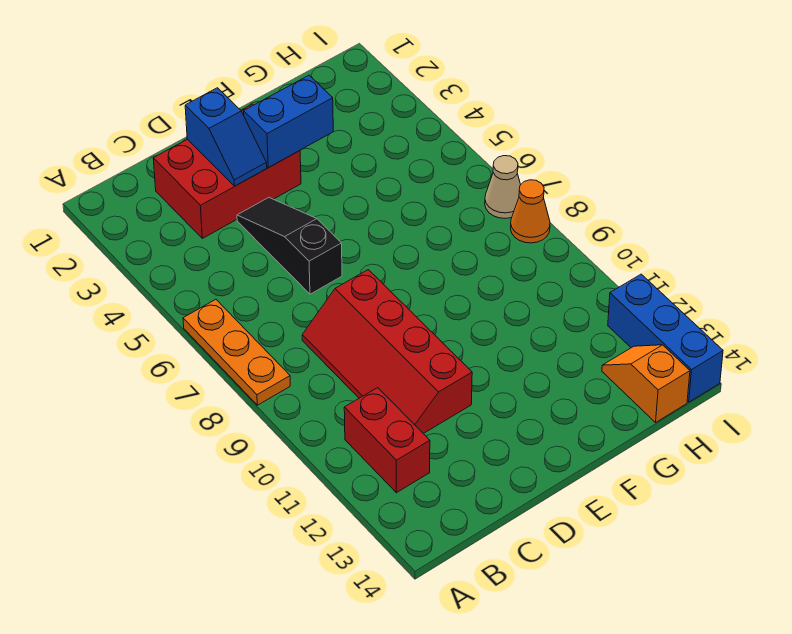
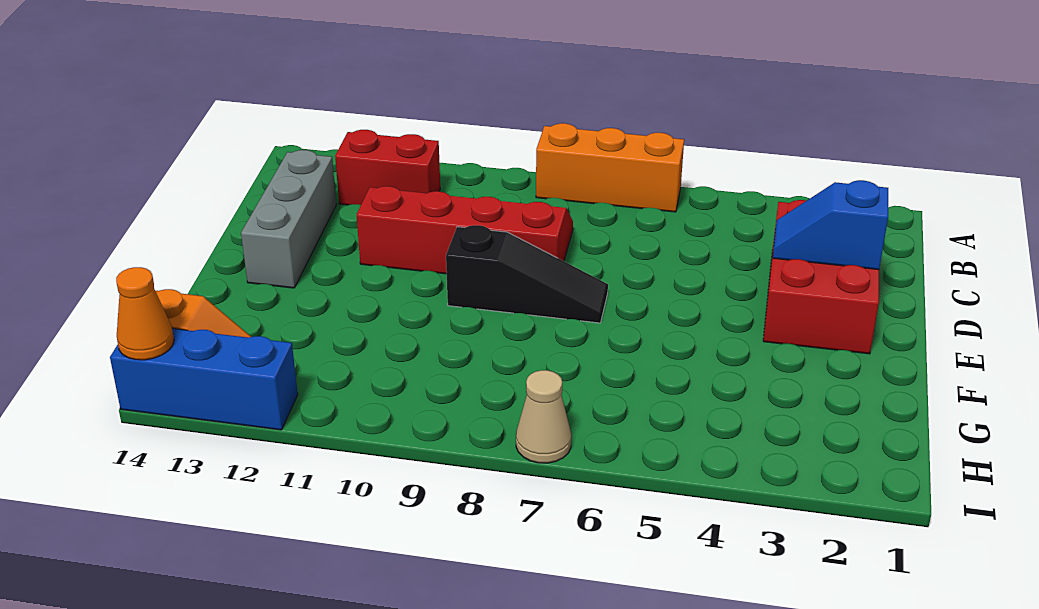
orange 1x3 plate [183,299,290,405] -> orange 1x3 brick [536,123,684,212]
none -> grey 1x3 brick [241,150,336,288]
black 1x3 slope [237,198,342,294] -> black 1x3 slope moved to [446,225,608,323]
blue 1x2 brick [244,75,333,168] -> none
orange 1x1 cone [510,180,550,243] -> orange 1x1 cone moved to [116,267,174,360]

